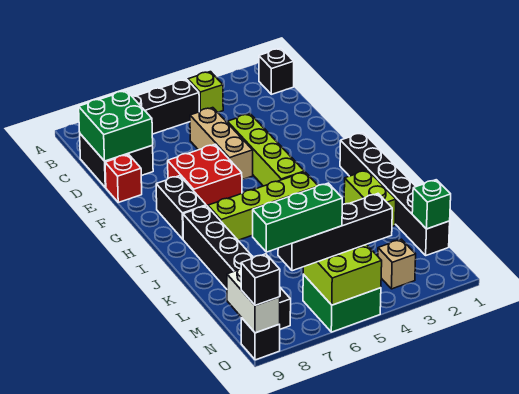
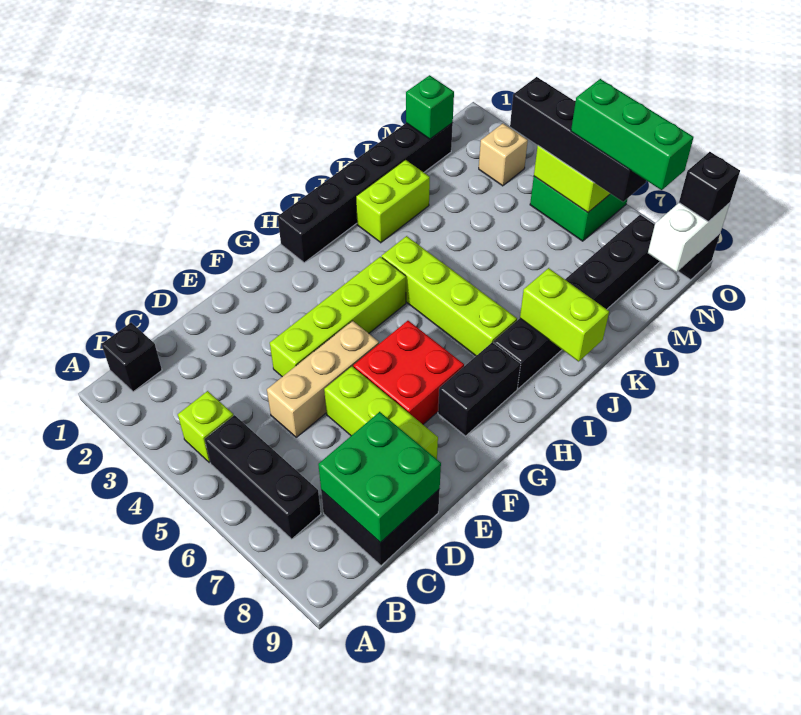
none -> lime 1x3 brick [324,367,438,459]
red 1x1 brick [105,154,142,202] -> none
none -> lime 1x2 brick [520,268,609,362]

